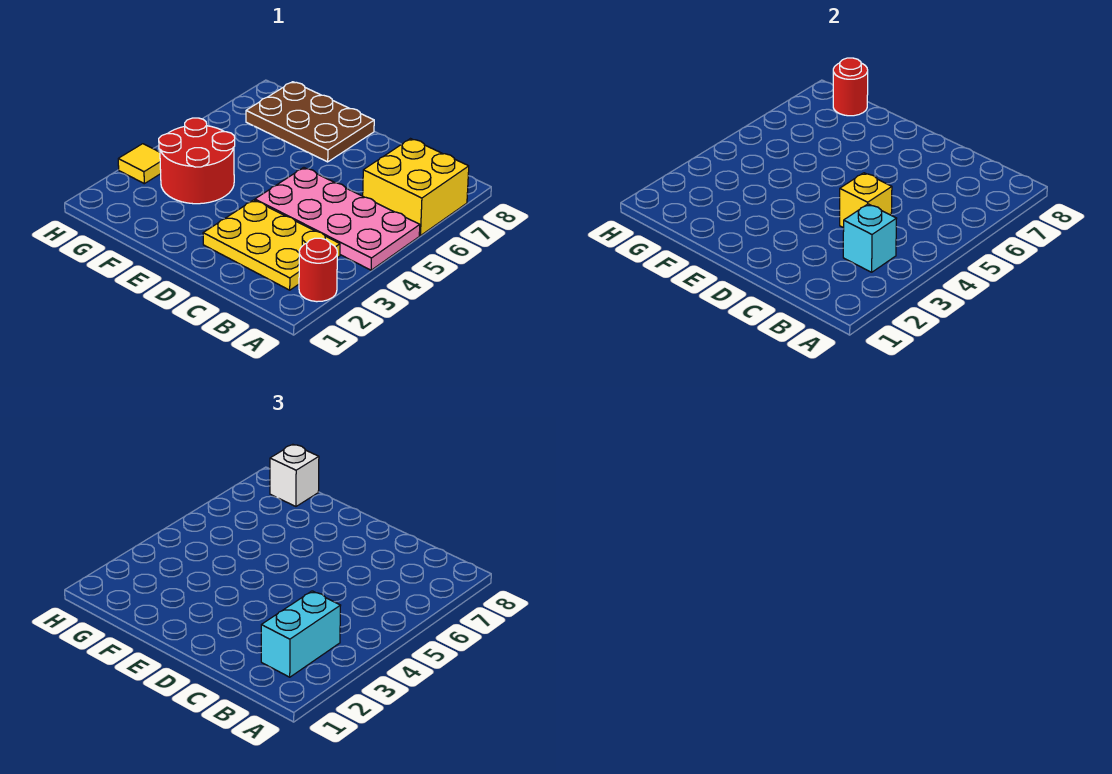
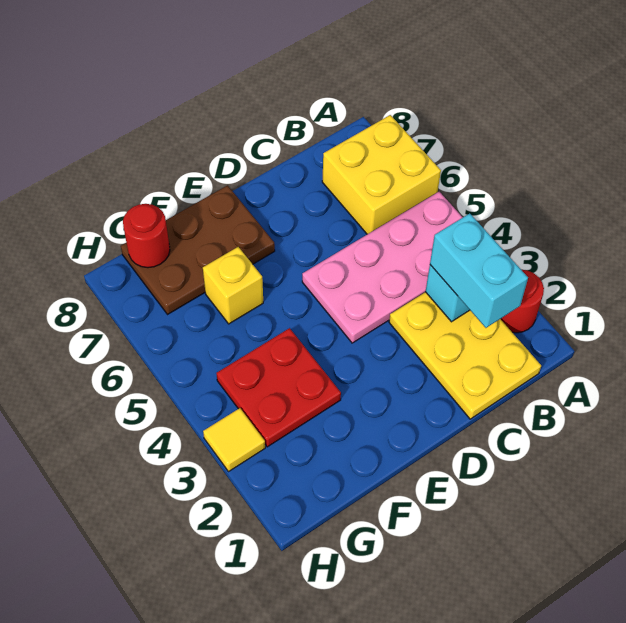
yellow 2x3 plate [203,200,340,290] -> yellow 2x3 plate turned to [389,292,541,419]
yellow 1x1 brick [840,173,892,228] -> yellow 1x1 brick moved to [203,247,263,324]
red 2x2 round brick [159,118,235,204] -> red 2x2 plate [216,328,341,447]
white 1x1 brick [270,444,319,506] -> none

